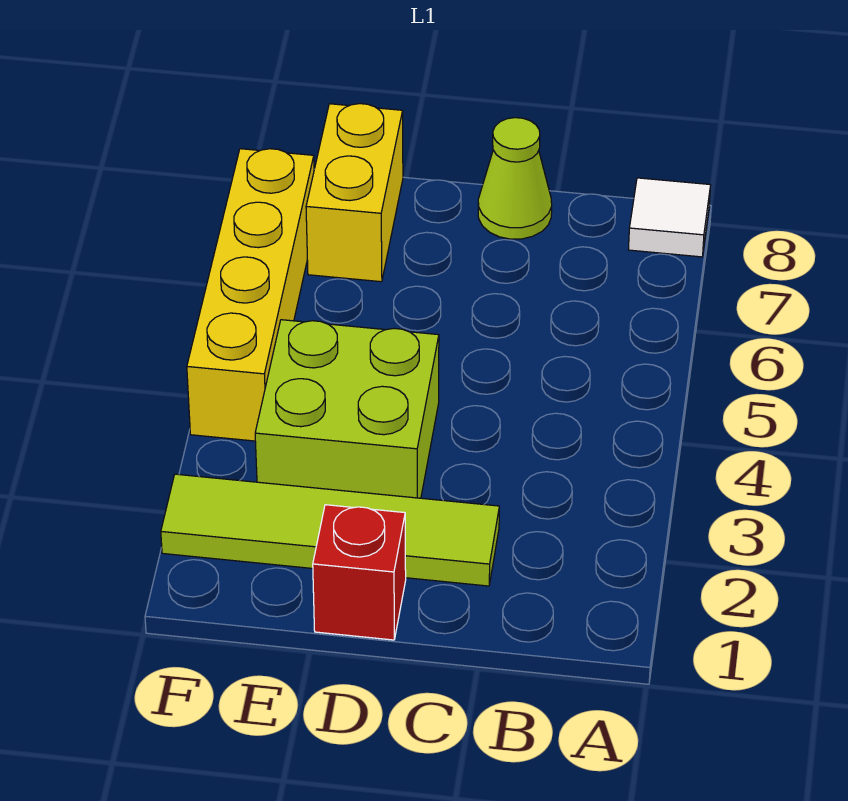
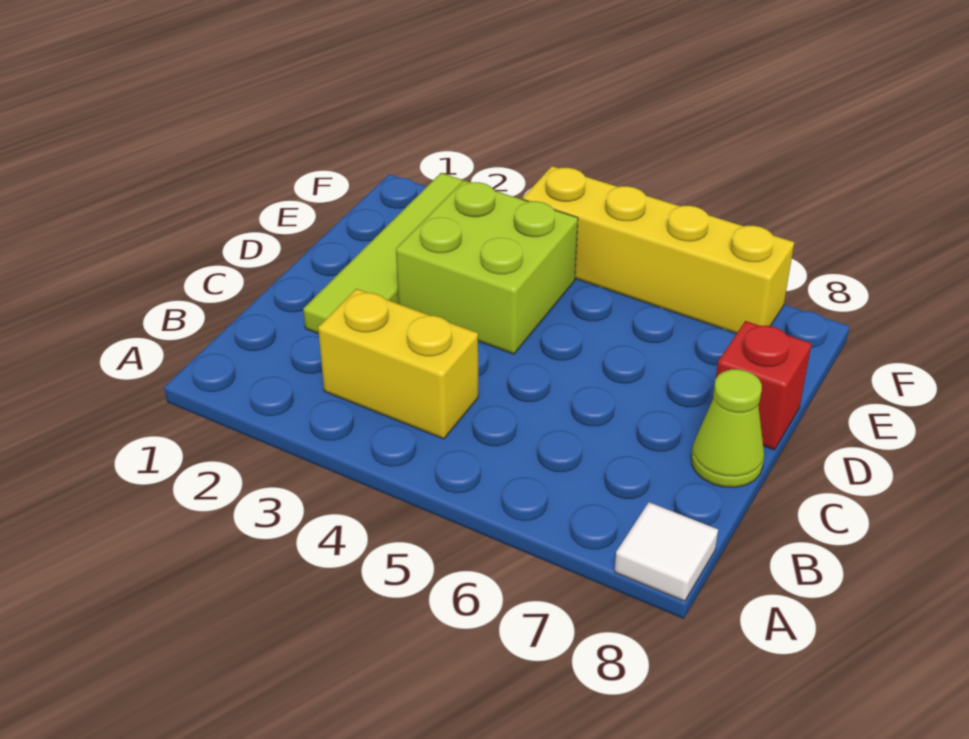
red 1x1 brick [313,505,406,640] -> red 1x1 brick moved to [716,321,812,450]
yellow 1x2 brick [306,104,403,282] -> yellow 1x2 brick moved to [318,289,478,439]

